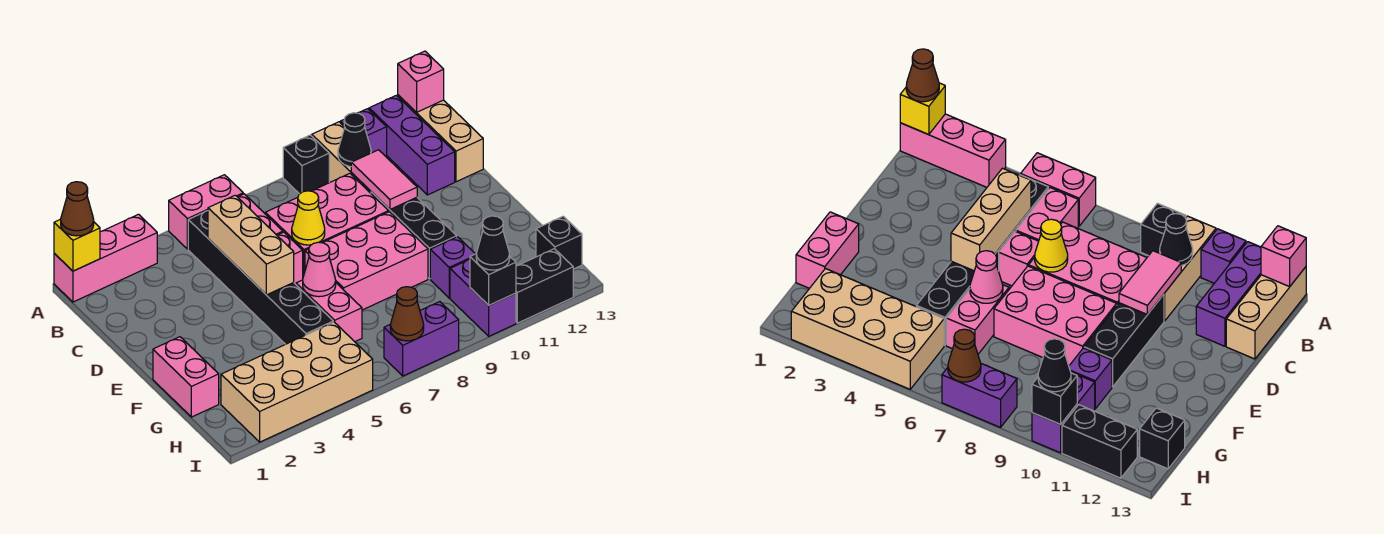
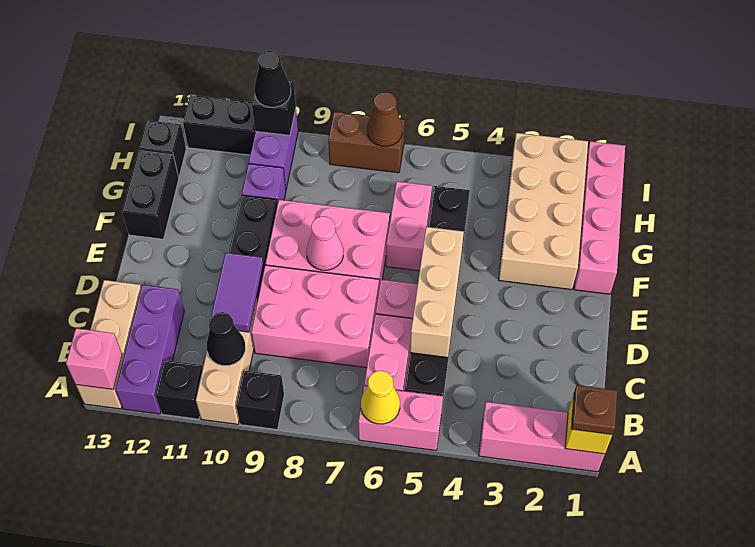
brown 1x1 cone [61,182,94,236] -> brown 1x1 plate [571,385,617,435]
purple 1x1 brick [340,109,387,157] -> black 1x1 brick [156,360,203,419]
pink 1x2 tile [351,150,417,209] -> purple 1x2 tile [211,253,263,332]
yellow 1x1 cone [292,191,325,245] -> yellow 1x1 cone moved to [361,371,400,424]
pink 1x2 brick [153,337,219,417] -> pink 1x4 brick [574,141,625,294]
pink 1x1 cone [303,242,336,297] -> pink 1x1 cone moved to [306,216,343,270]
none -> black 1x2 brick [122,151,179,239]
tan 2x4 brick [221,322,373,442] -> tan 2x4 brick turned to [499,133,588,290]
purple 1x2 brick [384,302,459,376] -> brown 1x2 brick [328,112,405,173]

